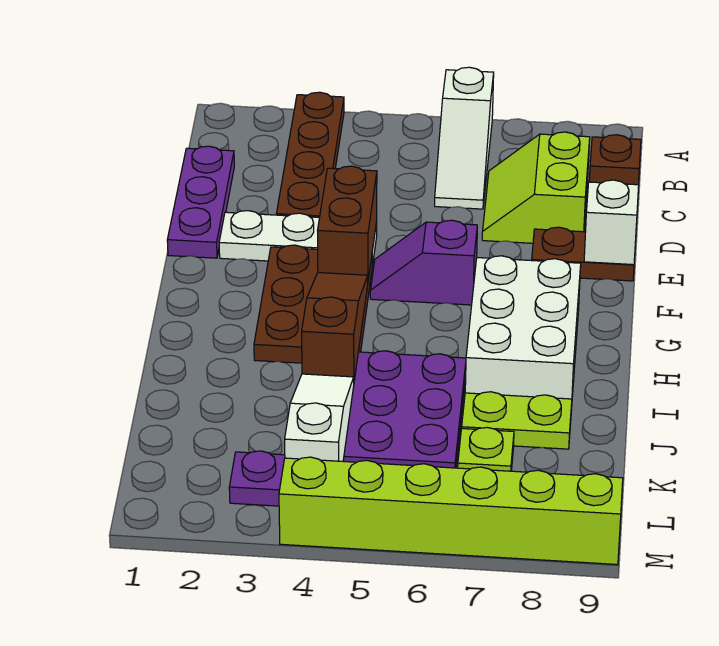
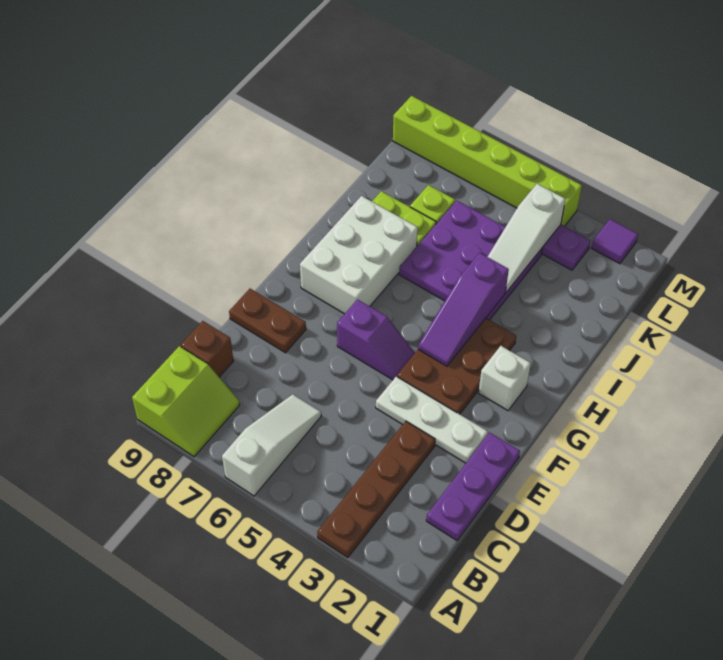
lime 2x2 slope [482,132,590,243] -> lime 2x2 slope moved to [132,346,240,457]
brown 1x2 brick [317,166,377,279] -> none
white 1x1 brick [584,180,639,265] -> white 1x1 brick moved to [479,346,531,411]
brown 1x3 slope [302,273,368,380] -> purple 1x3 slope [418,253,509,366]
none -> purple 1x1 tile [591,219,638,264]

